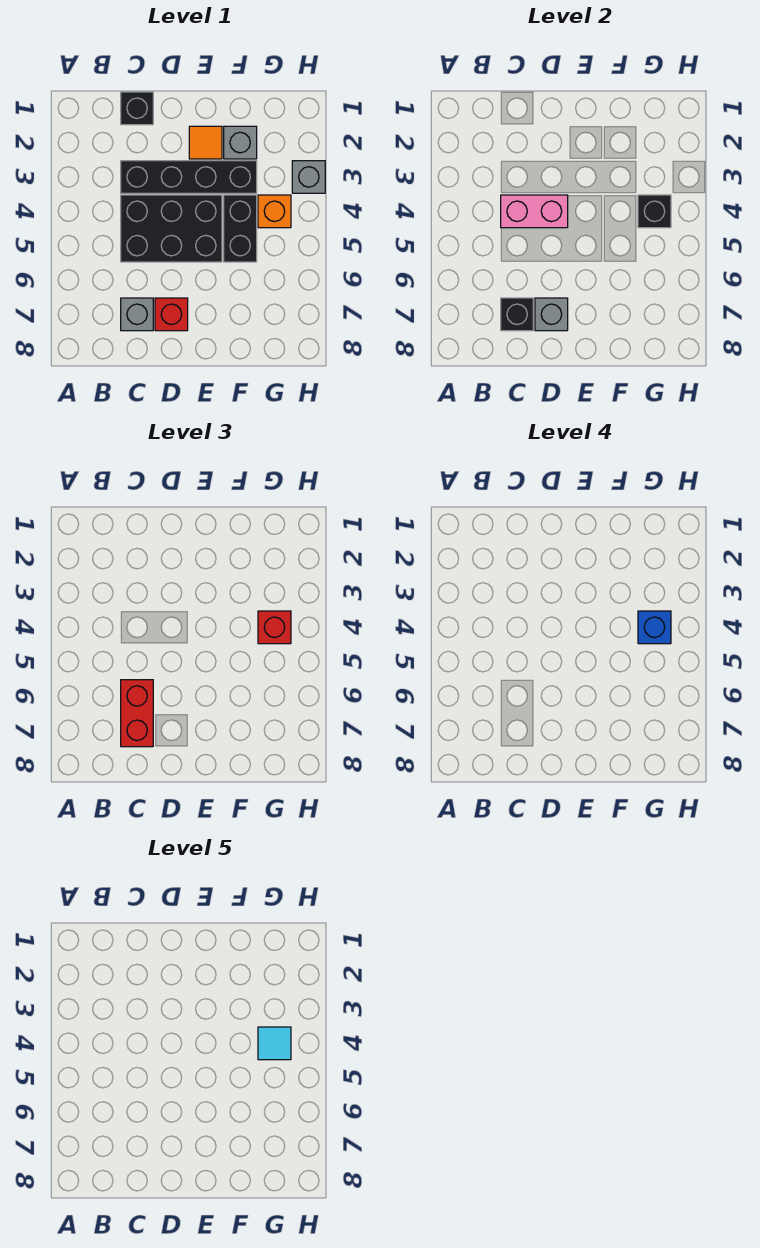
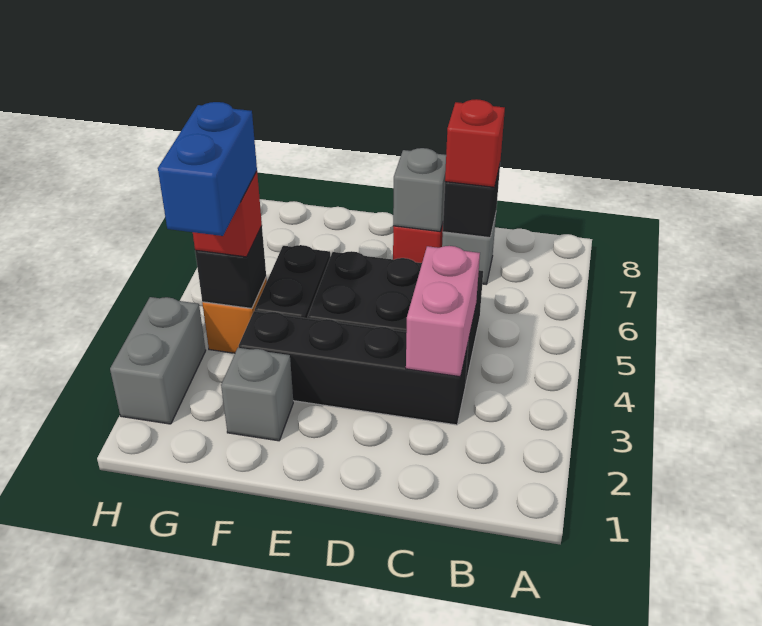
black 1x1 brick [121,92,153,125] -> none
pink 1x2 brick [501,195,568,228] -> pink 1x2 brick turned to [406,246,480,377]
red 1x2 brick [121,680,153,747] -> red 1x1 brick [445,99,505,187]
orange 1x1 tile [189,126,222,159] -> none
blue 1x1 brick [638,611,671,644] -> blue 1x2 brick [158,102,257,236]
cyan 1x1 tile [258,1027,291,1060] -> none
grey 1x1 brick [292,161,325,193] -> grey 1x2 brick [110,297,206,424]

